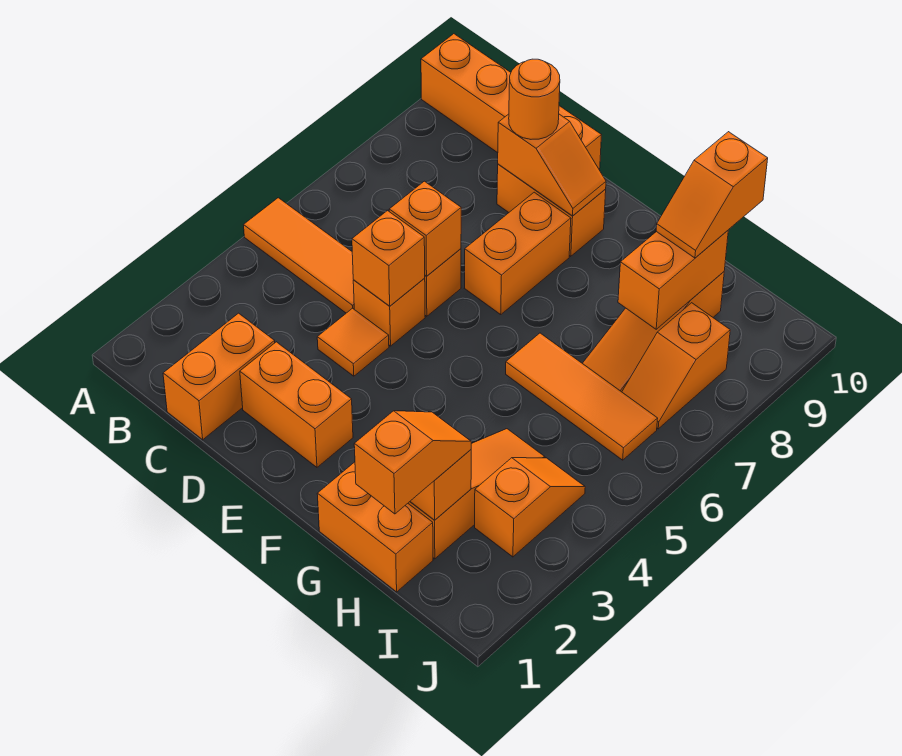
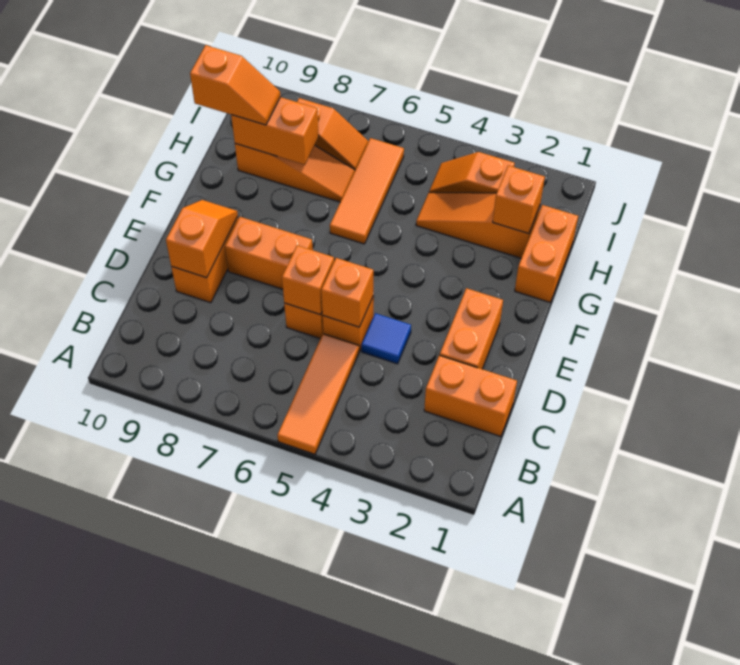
orange 1x4 brick [421,34,601,170] -> none
orange 1x1 tile [317,308,389,376] -> blue 1x1 tile [361,313,411,364]
orange 1x1 round brick [509,59,560,139] -> none
orange 1x2 slope [354,411,471,514] -> none

